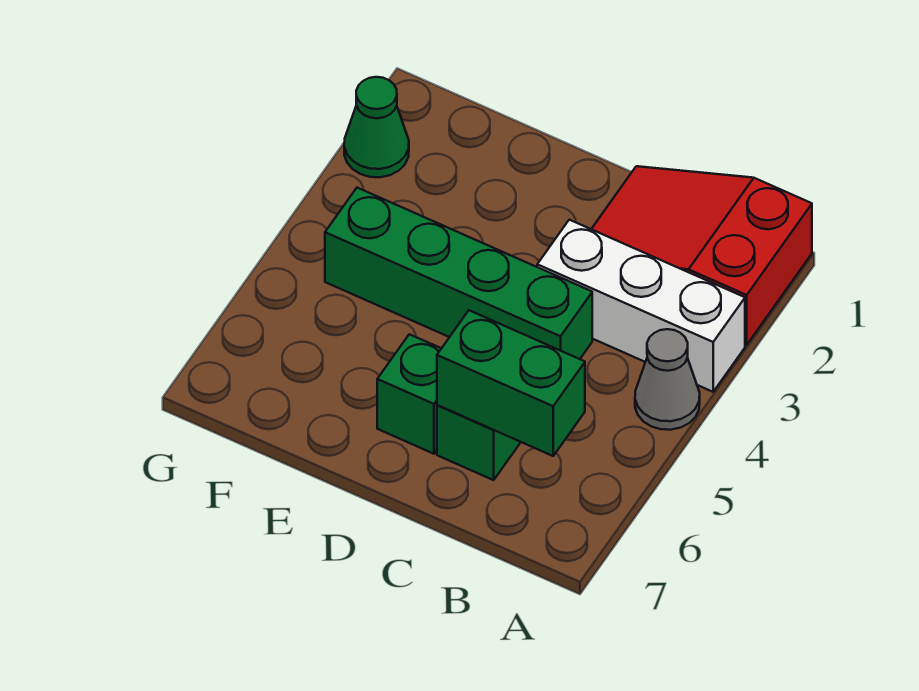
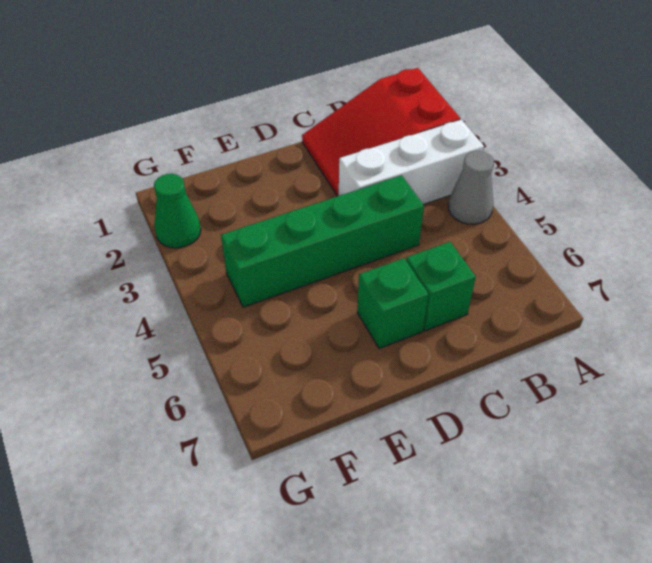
green 1x2 brick [437,310,585,456] -> none

